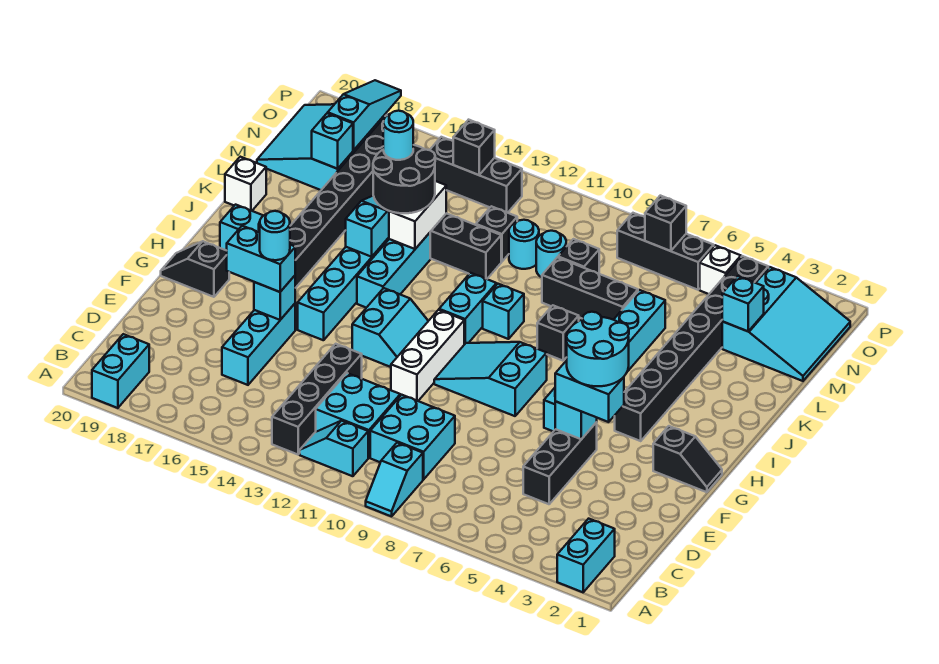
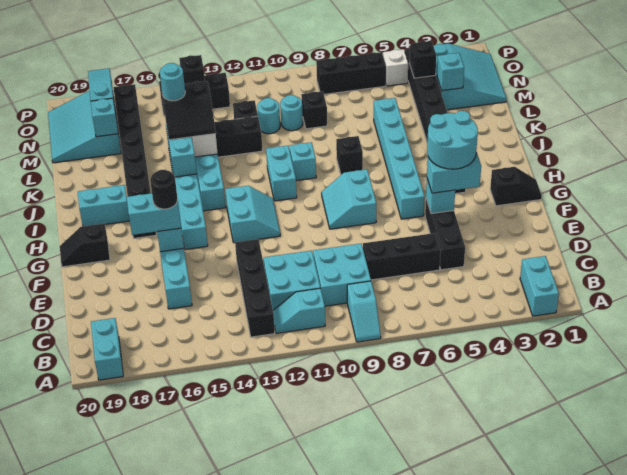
white 1x3 brick [391,310,464,401] -> none
cyan 1x1 round brick [260,211,290,260] -> black 1x1 round brick [150,170,178,209]
cyan 2x3 slope [434,342,547,416] -> cyan 2x2 slope [321,169,376,229]
black 2x2 round brick [373,145,435,213] -> black 2x2 slope [162,81,216,140]
white 1x1 brick [225,157,266,211] -> none
black 1x3 brick [542,257,638,320] -> black 1x3 brick moved to [363,233,441,280]
black 1x1 brick [645,196,686,251] -> black 1x1 brick moved to [410,41,436,78]

